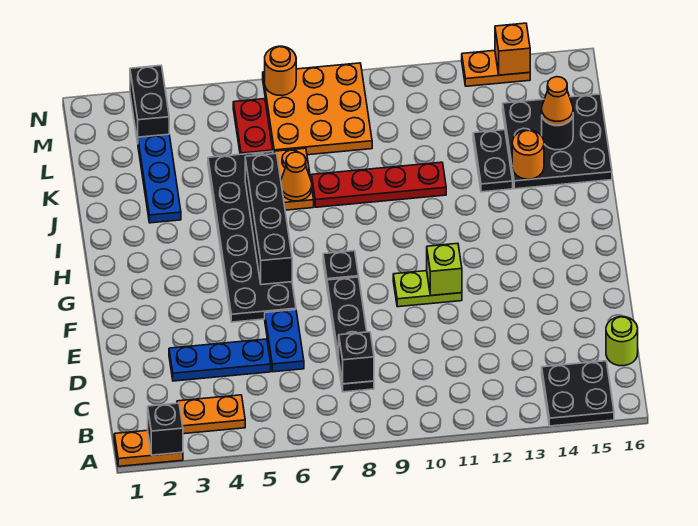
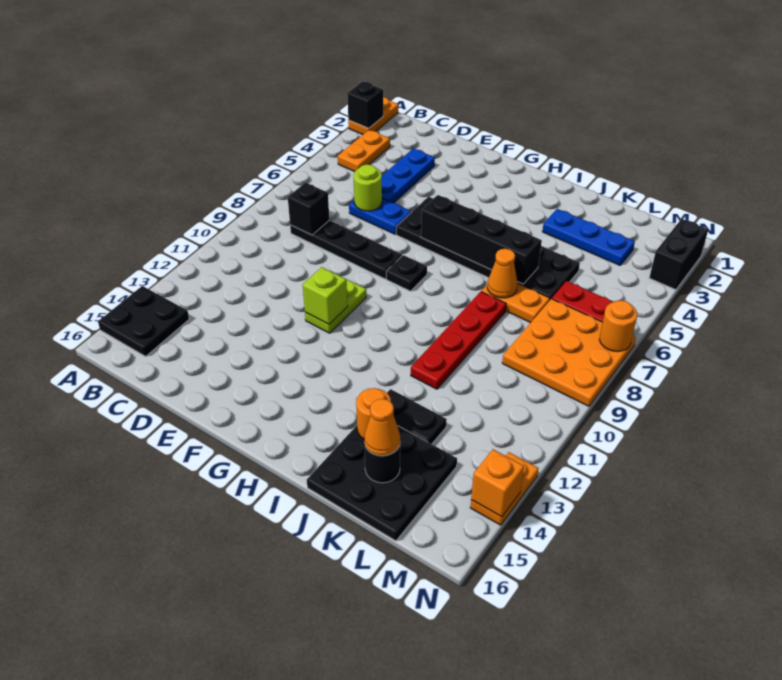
lime 1x1 round brick [606,317,638,366] -> lime 1x1 round brick moved to [354,164,382,211]
black 1x2 brick [130,66,169,142] -> black 1x2 brick turned to [649,219,708,290]

